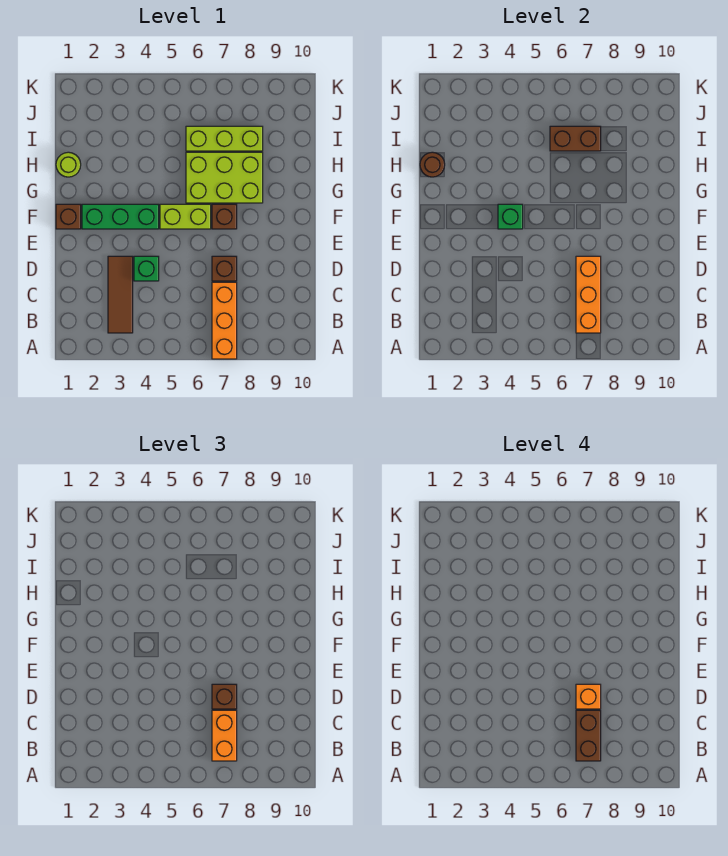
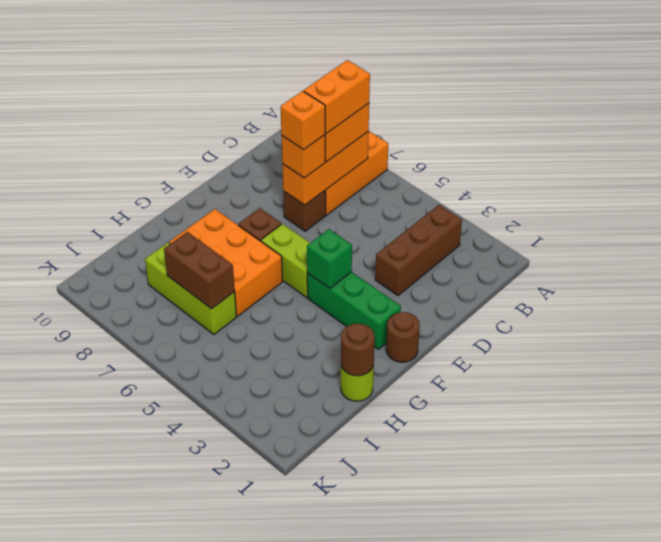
brown 1x3 tile [108,256,133,333] -> brown 1x3 brick [375,205,462,296]
brown 1x2 brick [576,710,601,761] -> orange 1x2 brick [304,60,370,133]
green 1x1 brick [134,256,159,281] -> none
brown 1x1 brick [212,684,237,709] -> orange 1x1 brick [281,135,325,178]
brown 1x1 brick [56,204,81,229] -> brown 1x1 round brick [386,312,420,362]
lime 2x3 brick [186,152,263,203] -> orange 2x3 brick [169,209,282,316]

